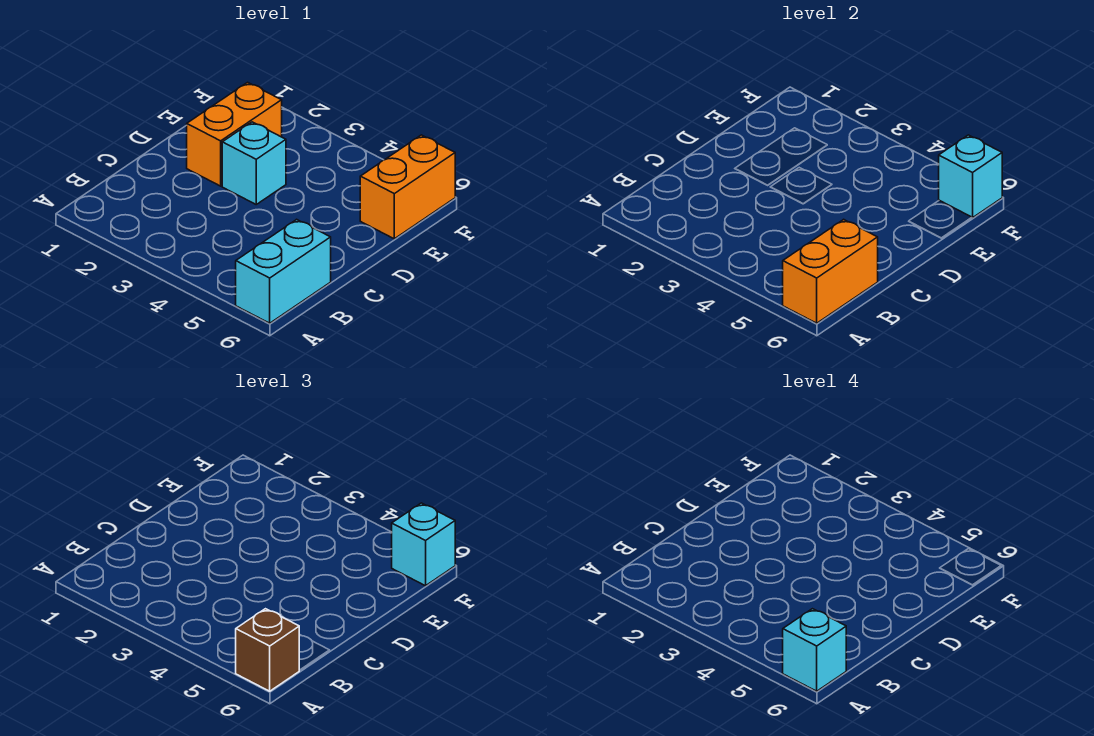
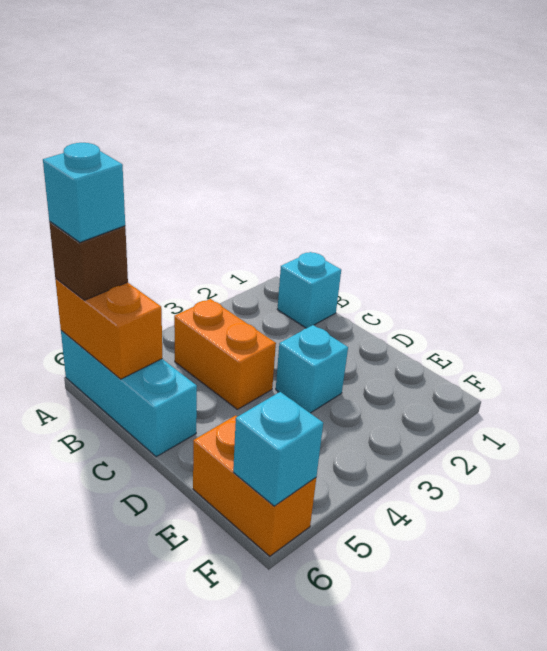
cyan 1x2 brick [236,219,331,323] -> cyan 1x3 brick [61,330,197,457]
orange 1x2 brick [187,82,282,186] -> orange 1x2 brick moved to [174,299,276,409]
cyan 1x1 brick [392,503,455,586] -> cyan 1x1 brick moved to [277,252,341,328]

